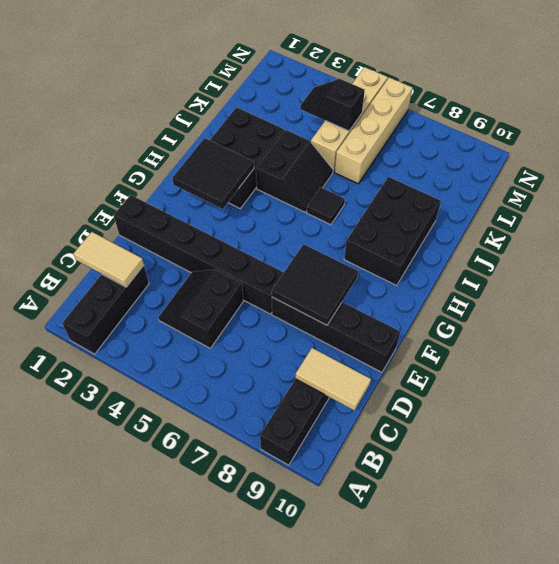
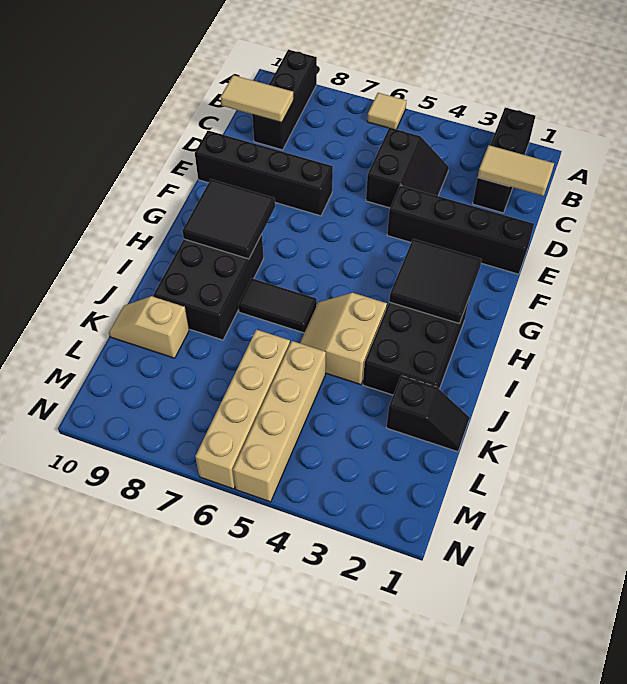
none -> tan 1x1 tile [367,93,406,129]
black 1x6 brick [114,195,284,314] -> black 1x4 brick [387,185,534,274]
black 2x2 tile [272,244,358,325] -> black 2x2 tile moved to [182,179,275,259]
black 2x2 slope [256,130,333,212] -> tan 2x2 slope [300,293,387,385]
black 1x1 tile [307,187,345,225] -> black 1x2 tile [238,278,317,333]
none -> tan 1x2 slope [109,296,189,358]
black 1x2 slope [300,79,365,131] -> black 1x2 slope moved to [386,376,470,452]

